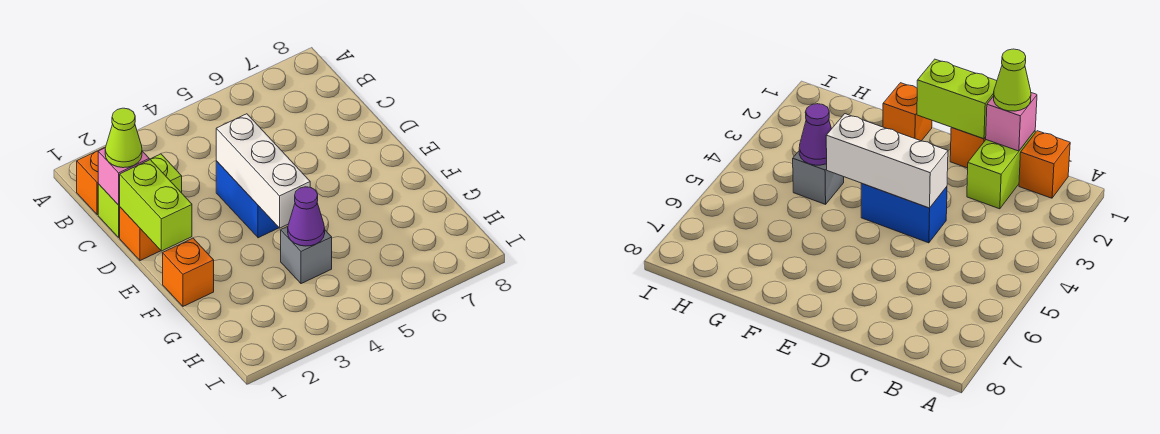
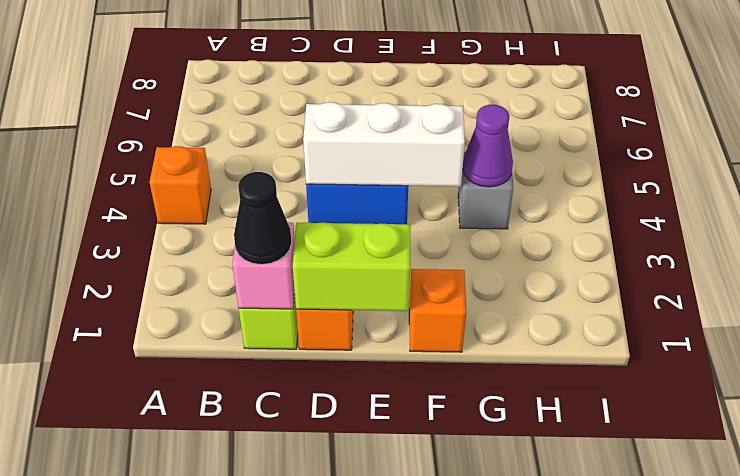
orange 1x1 brick [77,147,106,215] -> orange 1x1 brick moved to [150,146,211,224]
lime 1x1 cone [105,108,142,168] -> black 1x1 cone [234,172,292,264]

